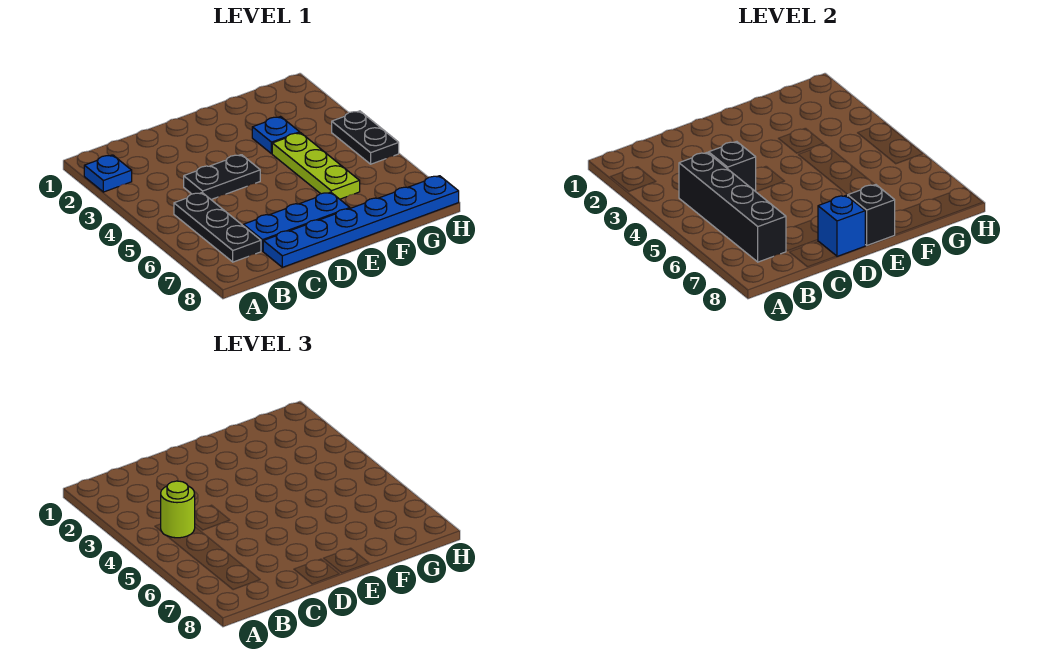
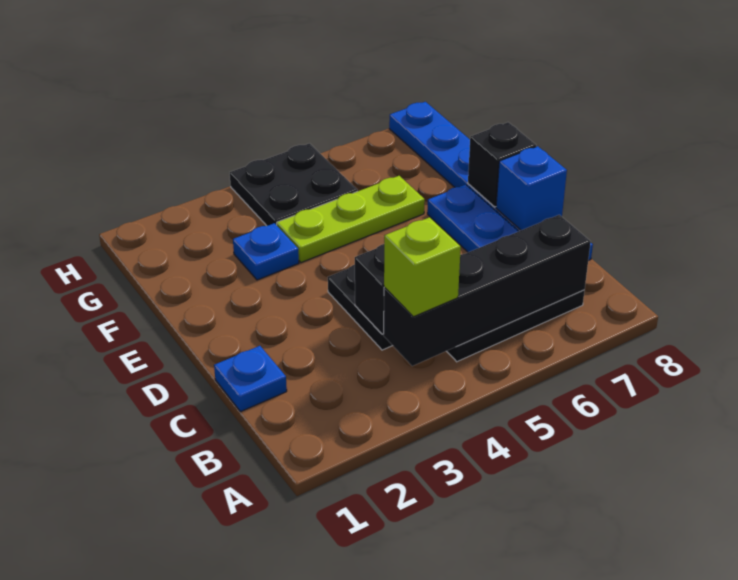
blue 1x1 plate [84,155,132,192] -> blue 1x1 plate moved to [214,346,287,412]
lime 1x1 round brick [161,481,195,538] -> lime 1x1 brick [384,217,461,317]
black 1x2 plate [332,111,399,164] -> black 2x2 plate [230,143,358,226]

